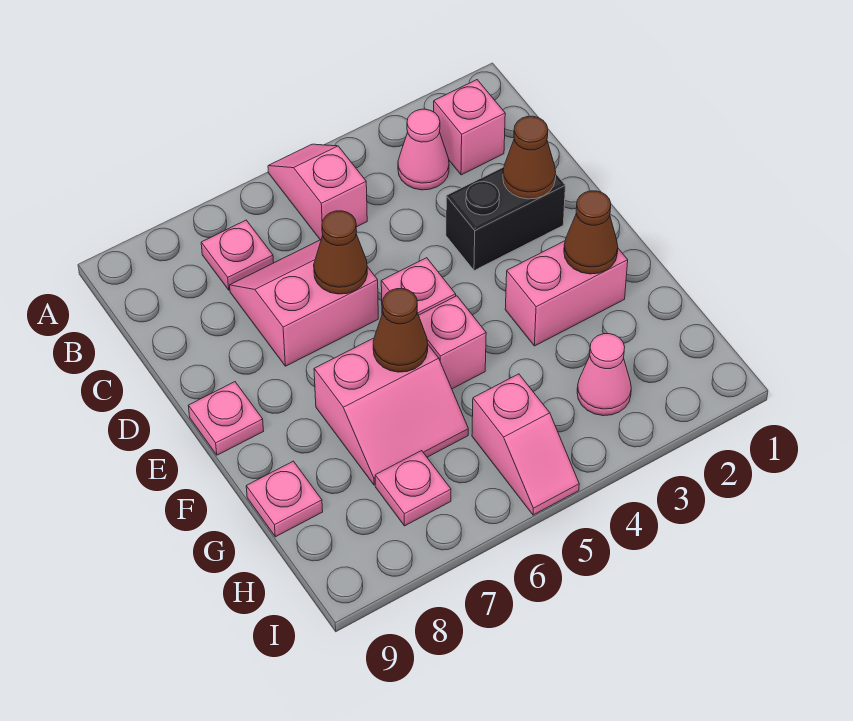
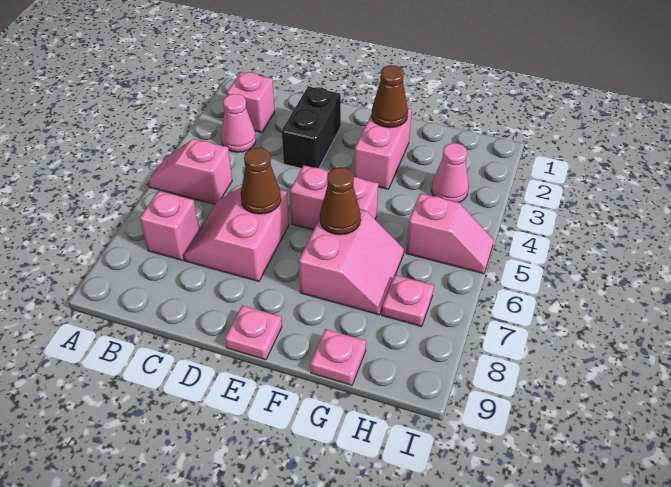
pink 1x1 plate [201,220,274,290] -> pink 1x1 brick [140,191,199,261]
brown 1x1 cone [503,116,556,199] -> none

